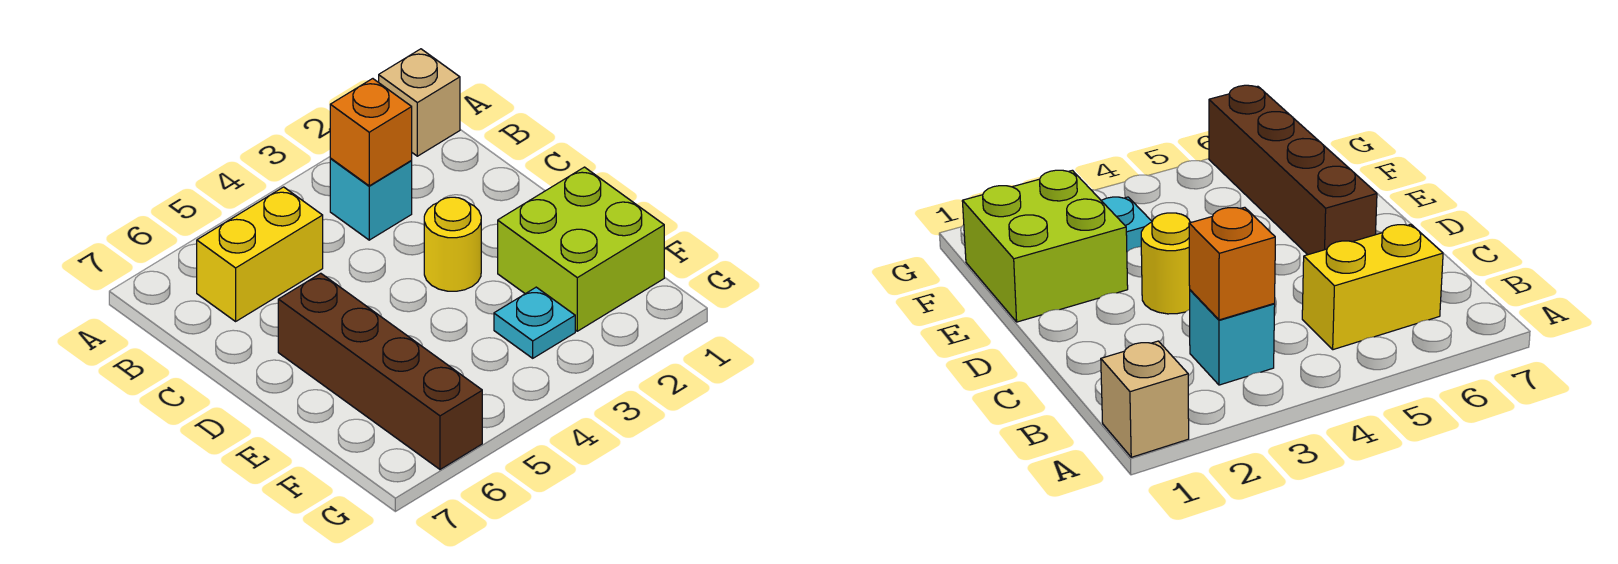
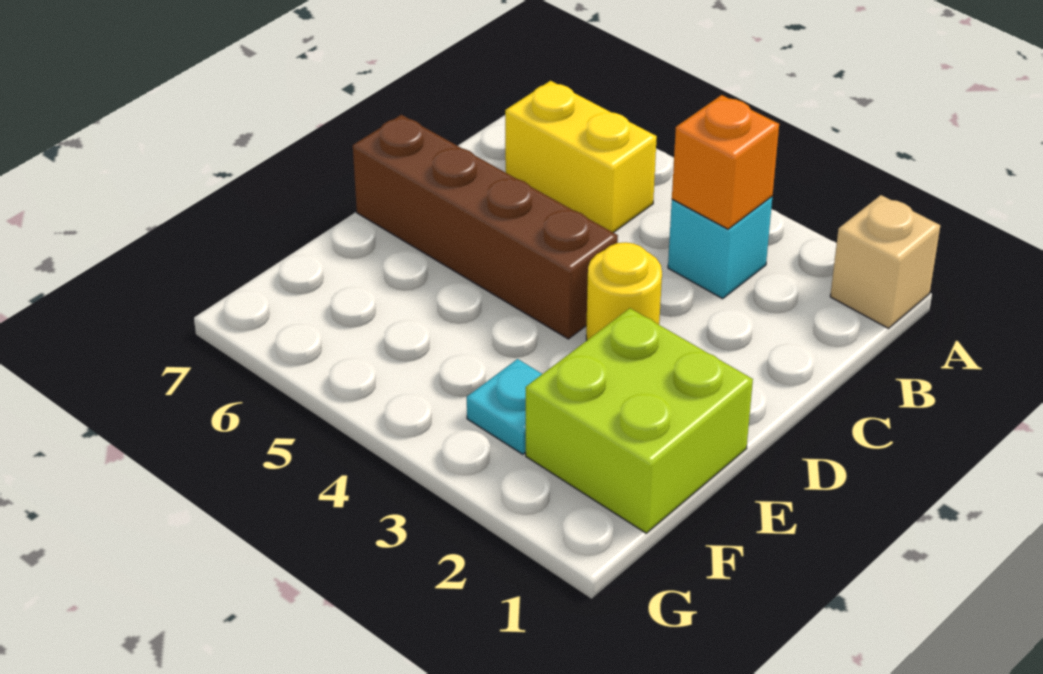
brown 1x4 brick [278,273,482,469] -> brown 1x4 brick turned to [353,115,618,339]

